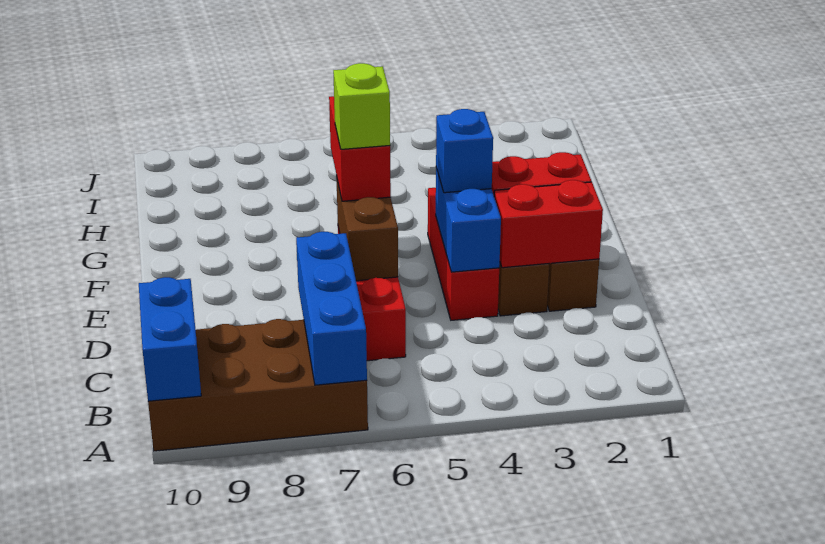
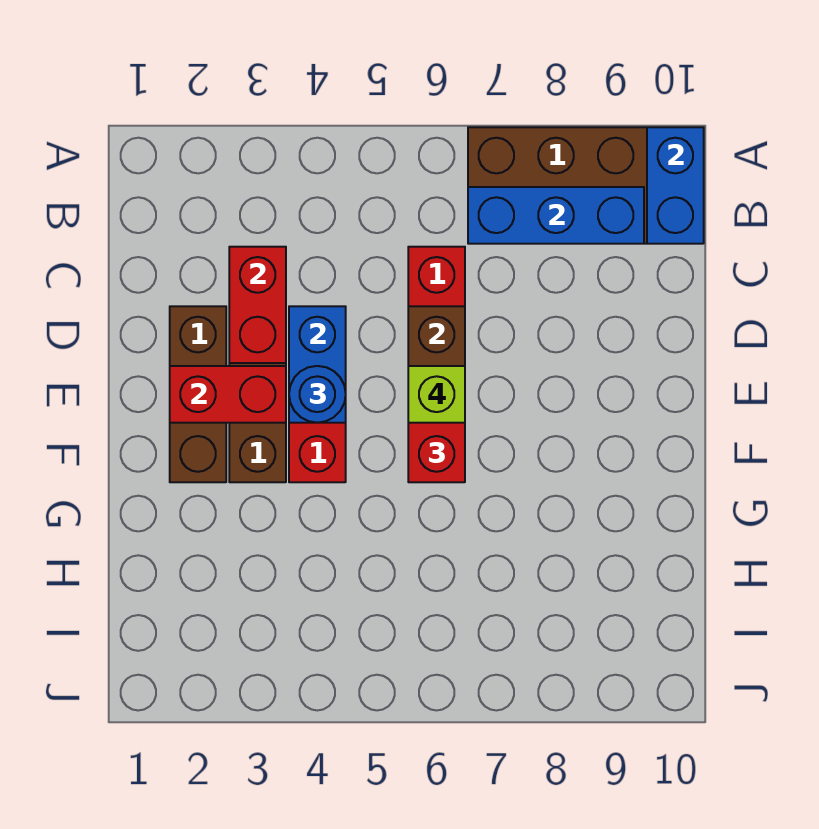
blue 1x3 brick [296,232,367,385] -> blue 1x3 brick turned to [468,187,644,244]
red 1x2 brick [494,180,603,268] -> red 1x2 brick turned to [229,247,286,363]
blue 1x1 brick [436,109,493,193] -> blue 1x1 round brick [289,366,346,423]

